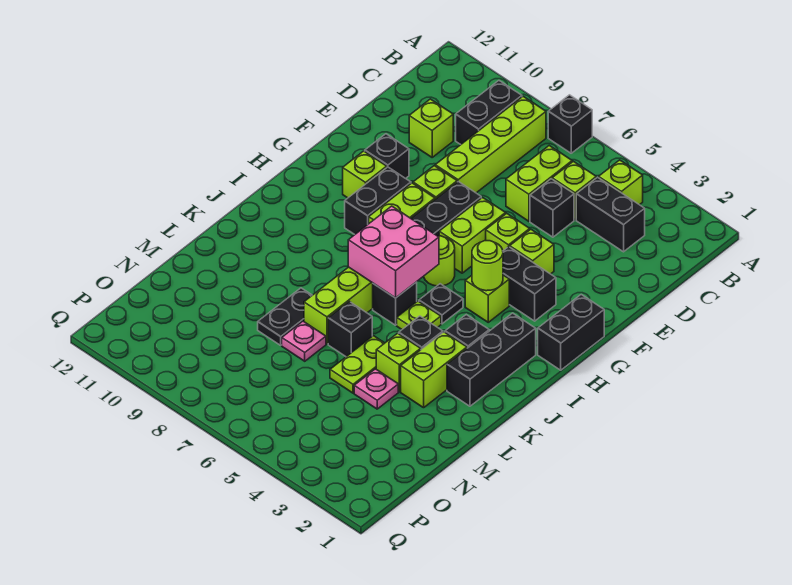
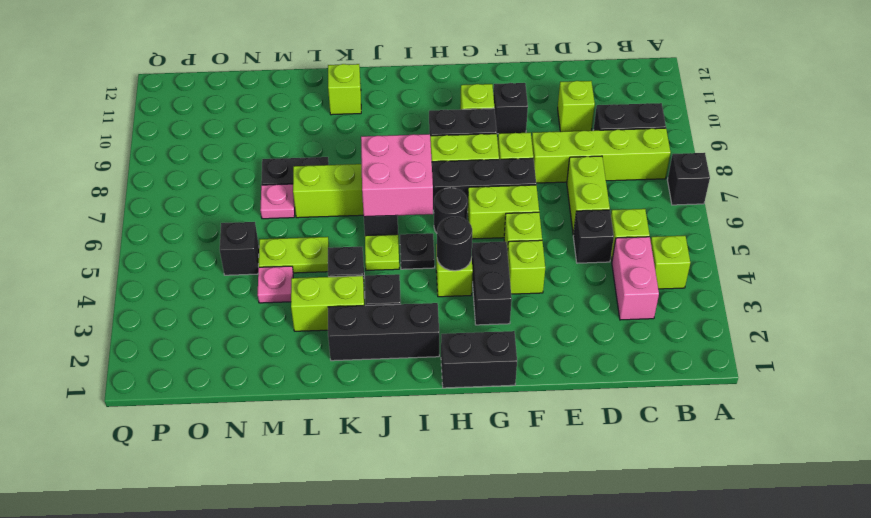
black 1x2 brick [576,177,645,252] -> pink 1x2 brick [612,237,659,320]
lime 1x2 brick [506,146,572,221] -> lime 1x2 brick turned to [567,156,610,235]
lime 1x1 round brick [472,241,503,291] -> black 1x1 round brick [437,217,472,271]
lime 1x1 round brick [424,236,455,286] -> black 1x1 round brick [434,188,468,233]
lime 1x1 brick [376,333,421,392] -> lime 1x1 brick moved to [328,64,361,115]
black 1x1 brick [328,301,372,357] -> black 1x1 brick moved to [220,222,259,275]

